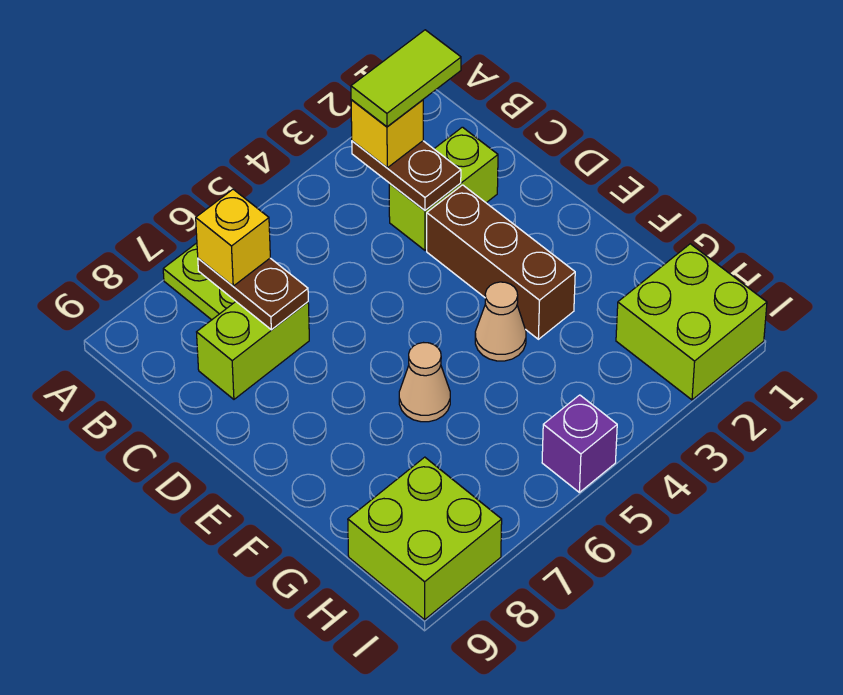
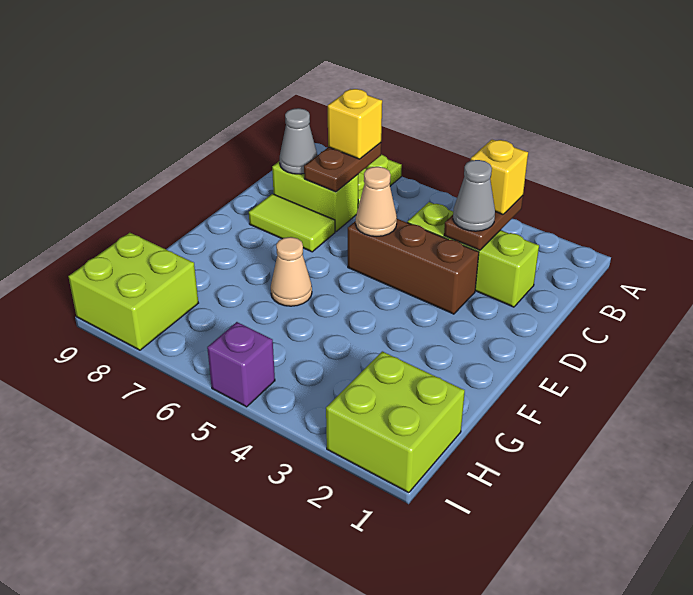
lime 1x2 tile [351,30,461,127] -> lime 1x2 tile moved to [249,194,335,252]
lime 1x2 brick [389,127,498,250] -> lime 1x3 brick [407,202,539,307]
none -> grey 1x1 cone [453,160,495,231]
none -> grey 1x1 cone [280,108,318,174]
brown 1x3 brick [427,185,575,339] -> brown 1x3 brick turned to [348,219,479,314]
tan 1x1 cone [475,282,526,361] -> tan 1x1 cone moved to [356,167,397,236]

